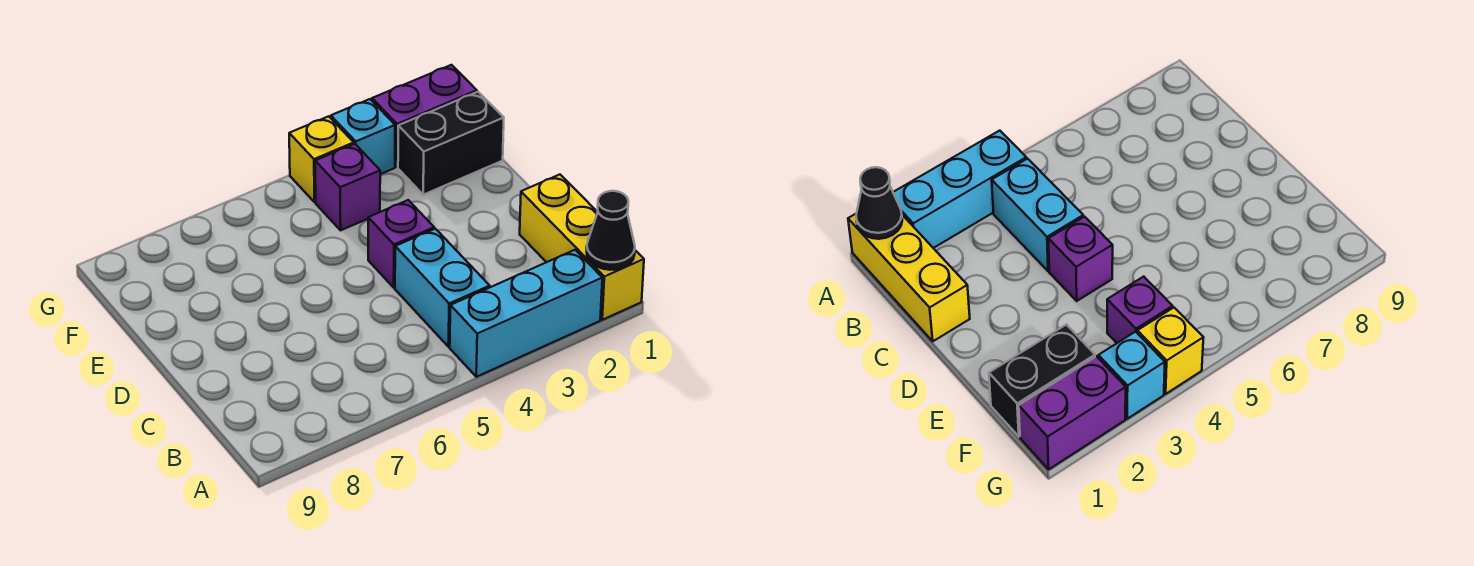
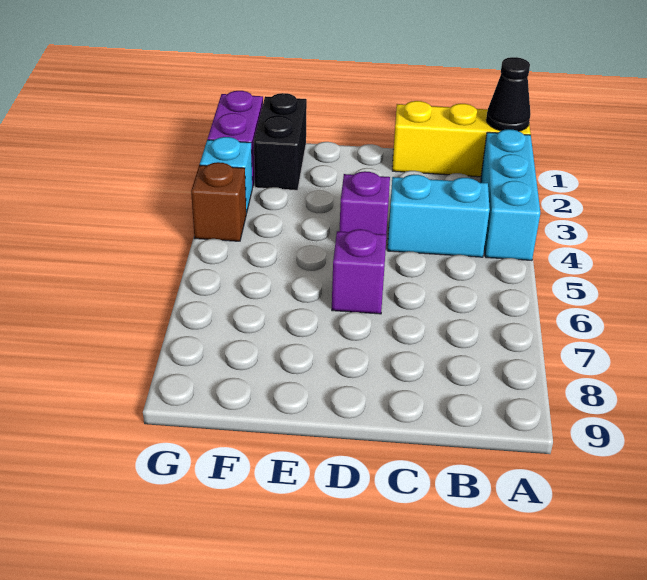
purple 1x1 brick [315,144,380,230] -> purple 1x1 brick moved to [332,229,386,314]
yellow 1x1 brick [289,116,354,202] -> brown 1x1 brick [191,162,246,241]

